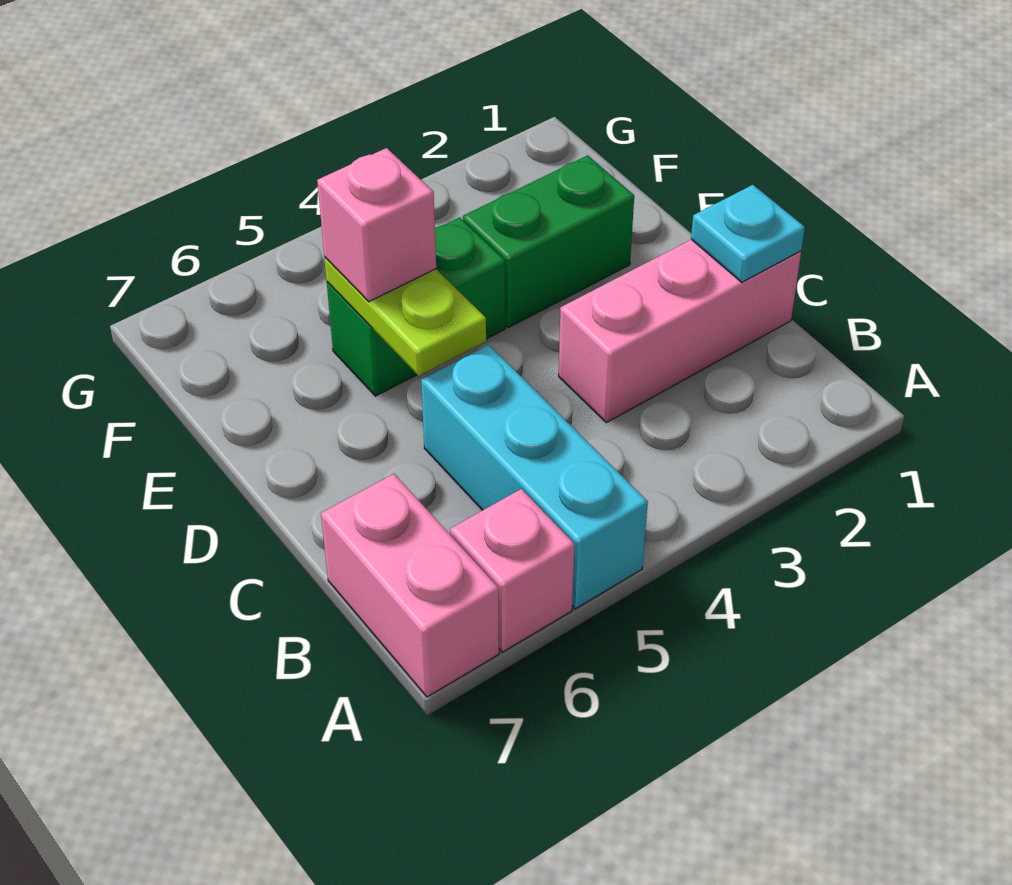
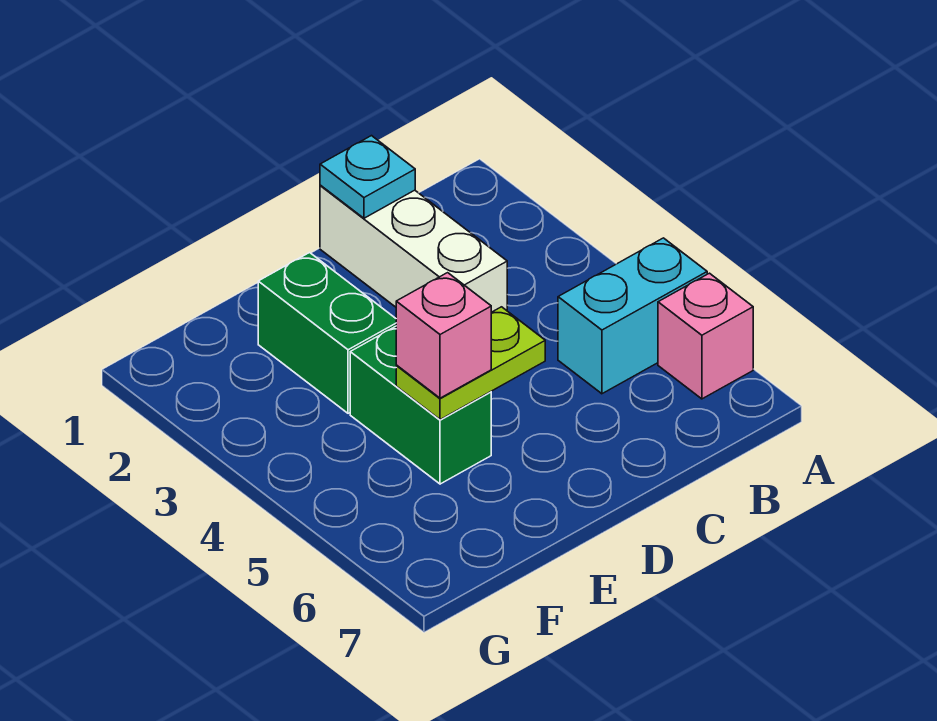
cyan 1x3 brick [421,345,648,609] -> cyan 1x2 brick [558,238,707,394]
pink 1x2 brick [321,474,499,697] -> none
pink 1x3 brick [559,239,801,423] -> white 1x3 brick [320,185,507,312]

